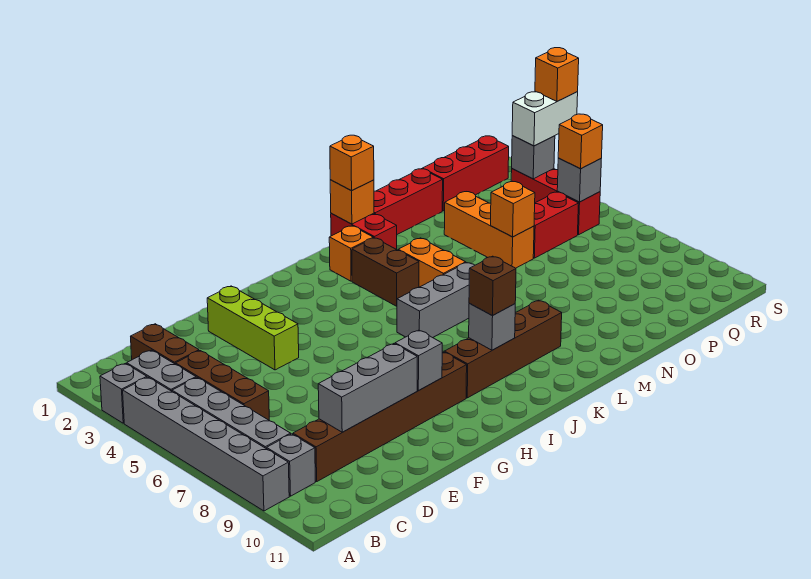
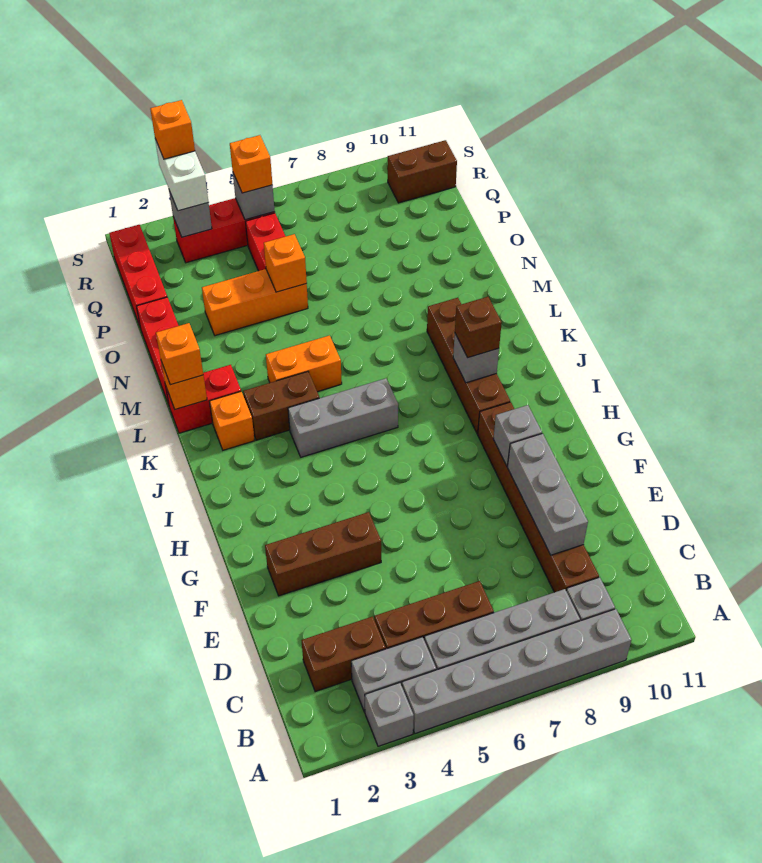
lime 1x3 brick [207,286,299,370] -> brown 1x3 brick [265,512,381,596]
grey 1x3 brick [397,263,475,338] -> grey 1x3 brick turned to [288,378,398,457]
none -> brown 1x2 brick [388,140,457,203]

